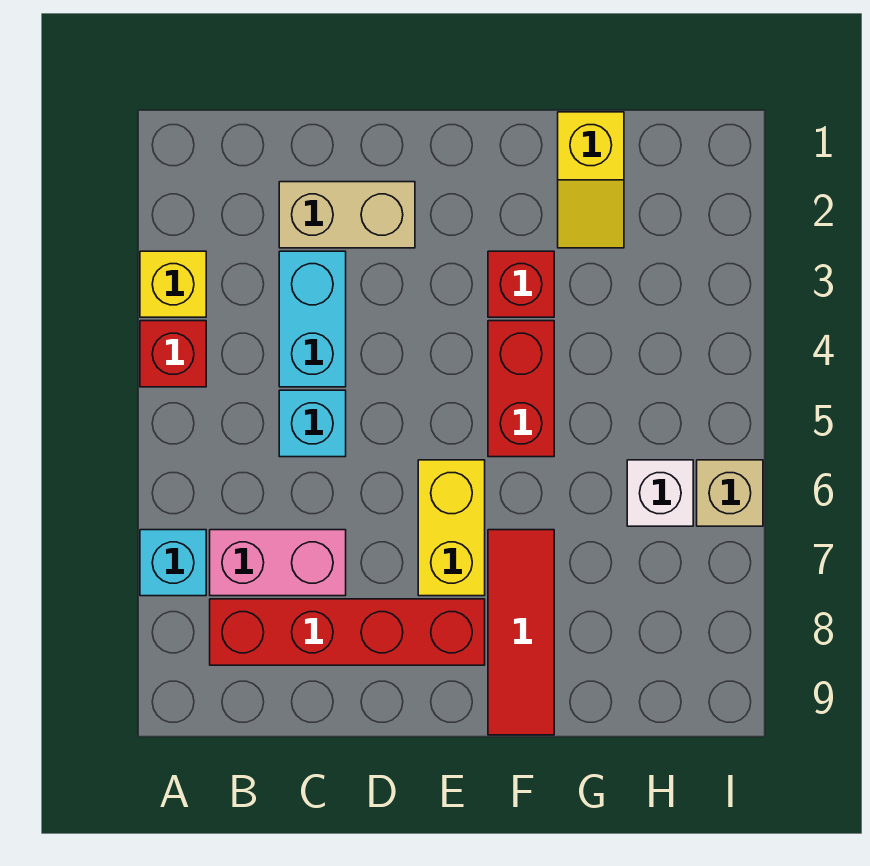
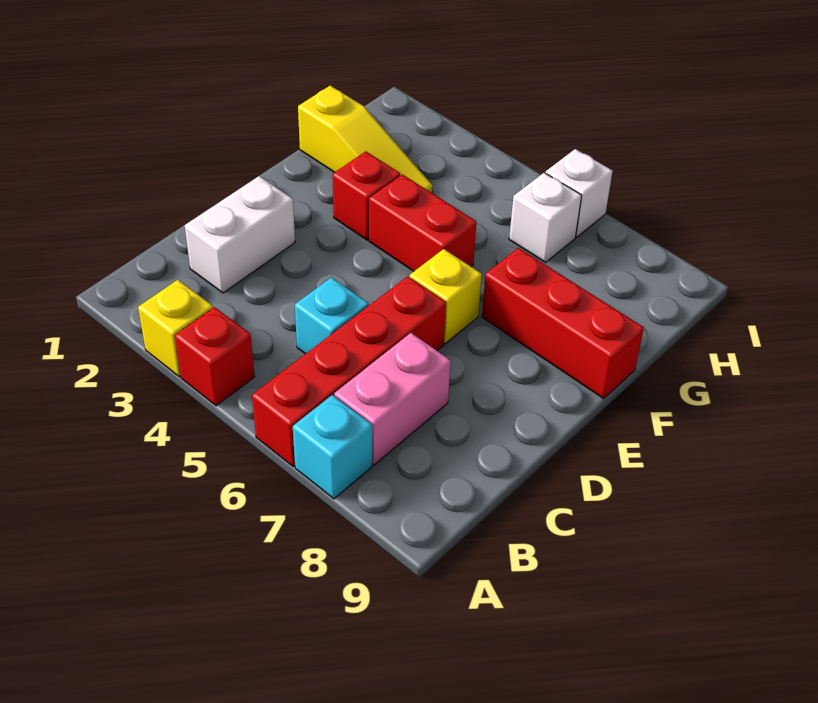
red 1x4 brick [210,599,485,665] -> red 1x4 brick moved to [252,276,446,467]
tan 1x2 brick [279,182,415,248] -> white 1x2 brick [185,176,295,293]
cyan 1x2 brick [279,251,346,387] -> none
yellow 1x2 brick [418,460,485,596] -> yellow 1x1 brick [410,249,482,343]
red 1x3 tile [488,530,554,735] -> red 1x3 brick [482,248,644,399]
yellow 1x2 slope [558,112,624,248] -> yellow 1x3 slope [298,86,433,193]
tan 1x1 brick [697,460,763,526] -> white 1x1 brick [545,149,613,237]

